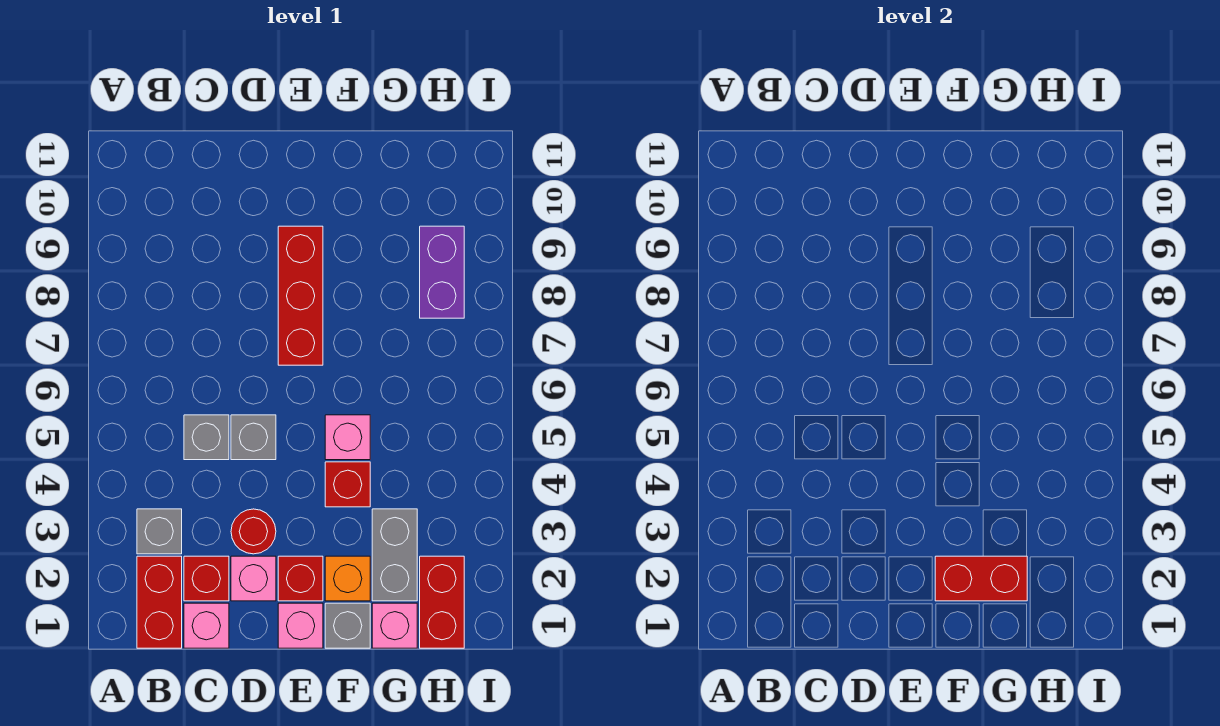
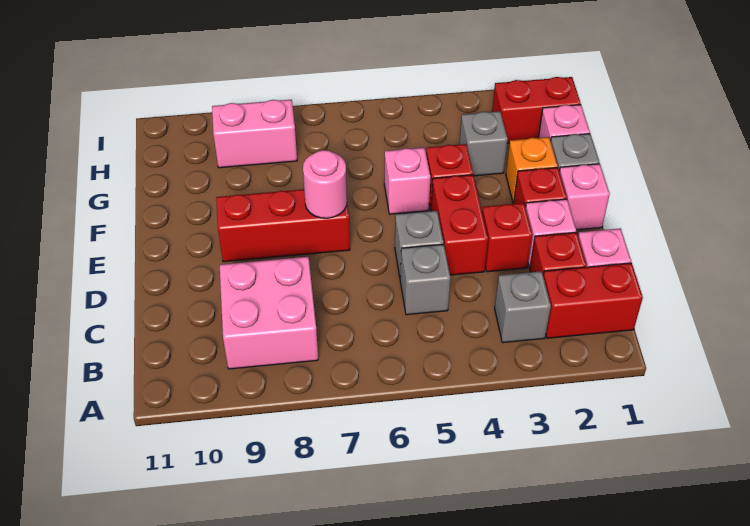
none -> pink 2x2 brick [220,257,318,369]
red 1x1 round brick [231,509,276,554] -> red 1x1 brick [482,203,532,272]
none -> pink 1x1 round brick [303,150,347,218]
red 1x2 brick [935,556,1027,601] -> red 1x2 brick moved to [431,175,488,275]
grey 1x2 brick [372,509,417,601] -> grey 1x1 brick [459,111,508,176]
purple 1x2 brick [420,226,464,318] -> pink 1x2 brick [212,100,297,168]

